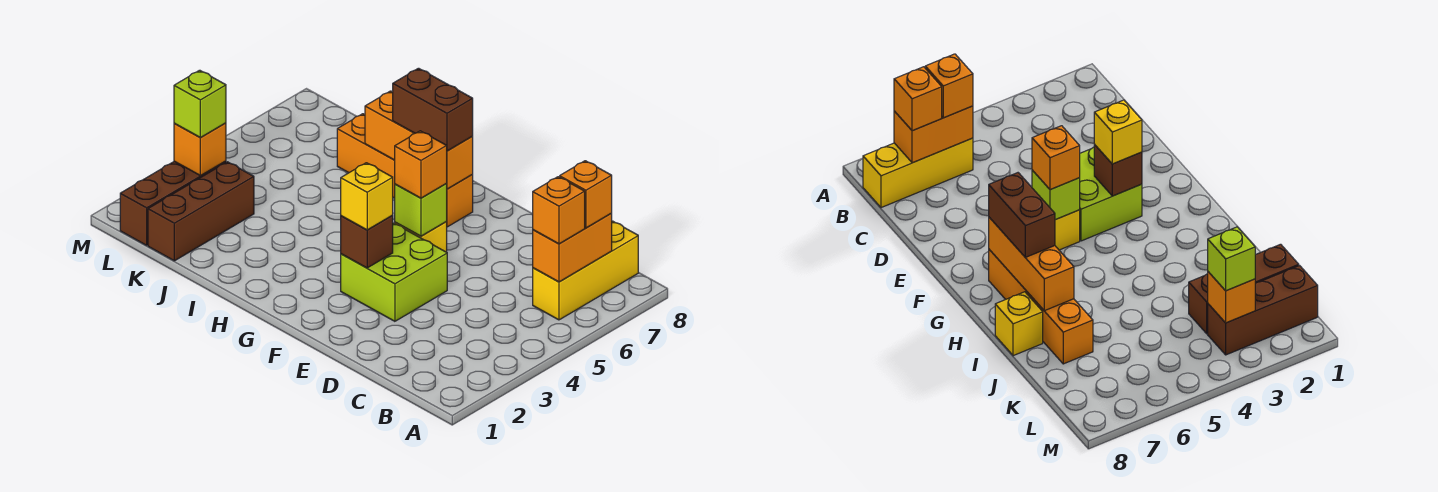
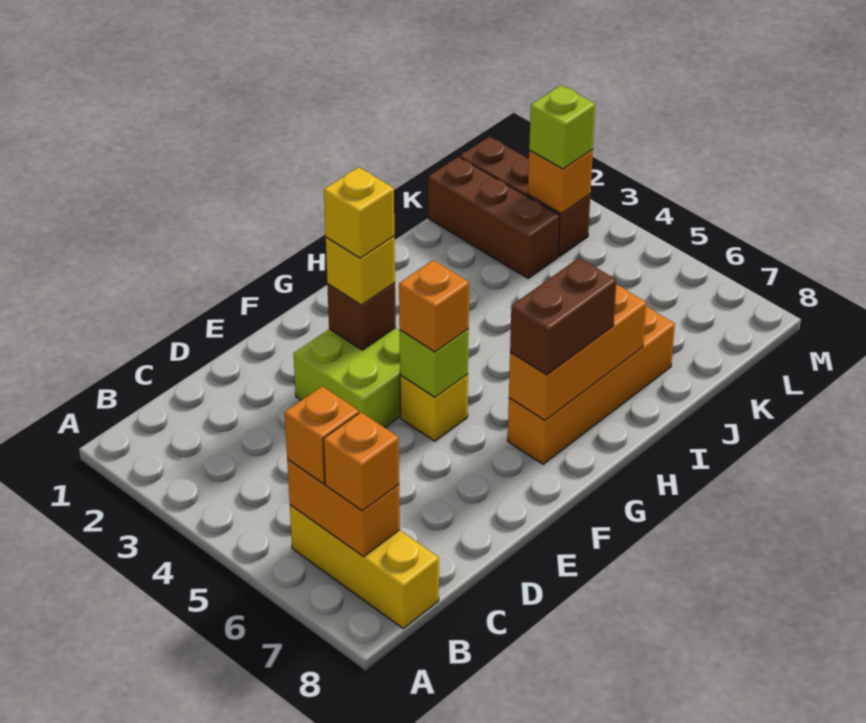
yellow 1x1 brick [995,292,1043,356] -> yellow 1x1 brick moved to [324,167,394,258]

